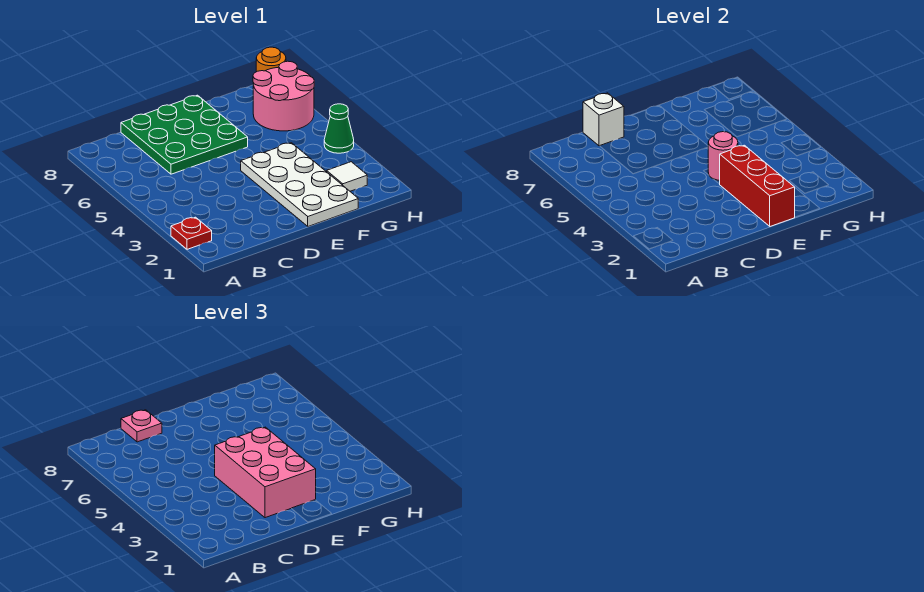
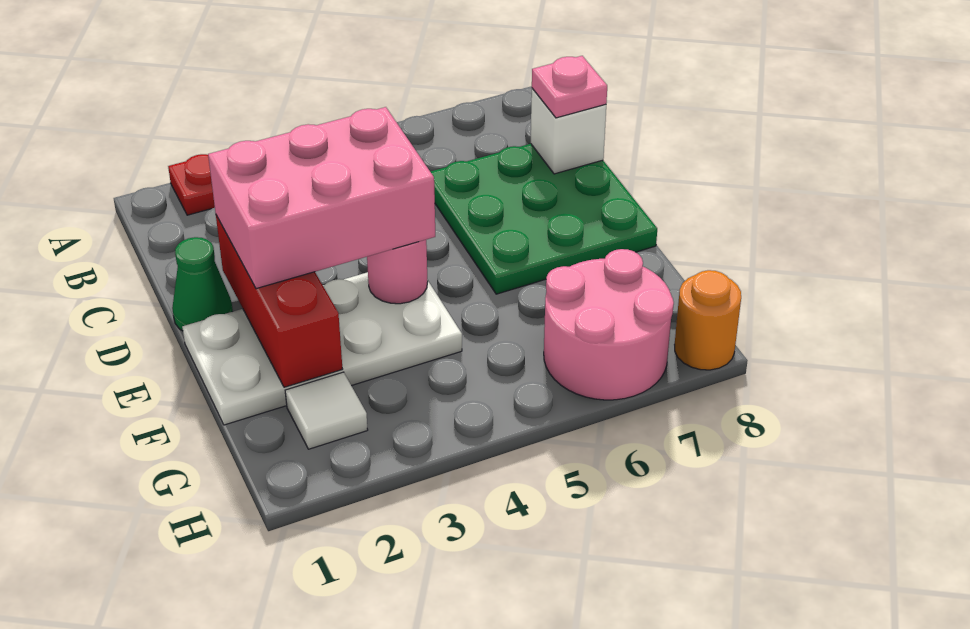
red 1x3 brick [720,145,795,226] -> red 1x3 brick turned to [216,215,342,387]
green 1x1 cone [324,104,354,153] -> green 1x1 cone moved to [172,237,233,331]

